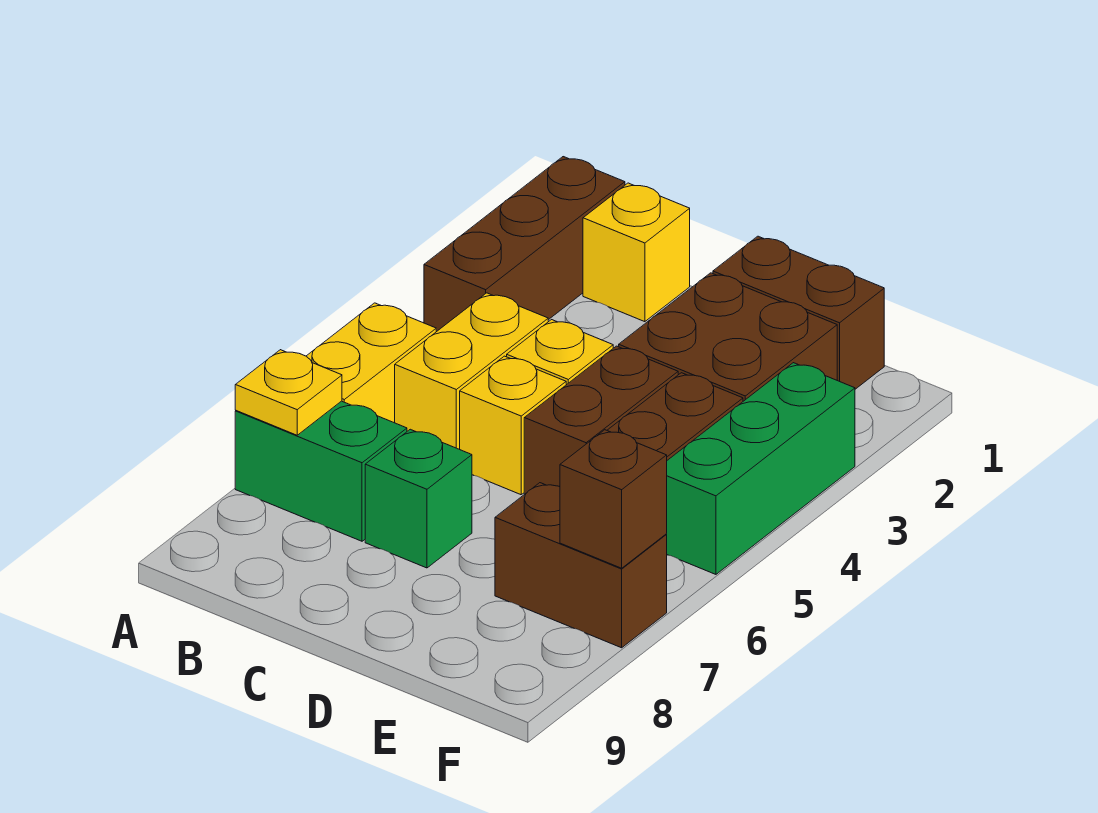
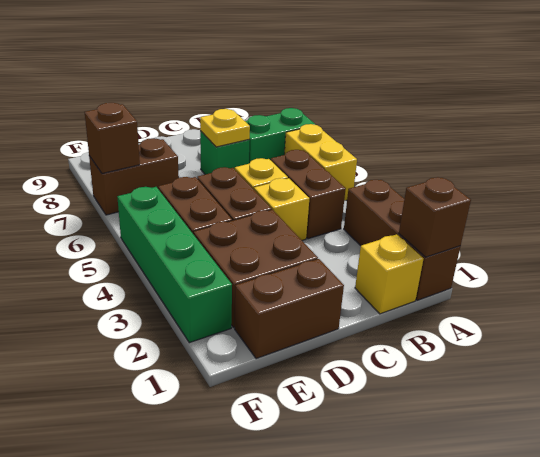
none -> brown 1x1 brick [399,177,471,257]
yellow 1x1 plate [235,350,342,435] -> yellow 1x1 plate moved to [200,109,250,147]
yellow 1x2 brick [395,293,548,449] -> brown 1x2 brick [271,150,346,239]
green 1x3 brick [666,363,855,574] -> green 1x4 brick [117,187,232,343]

